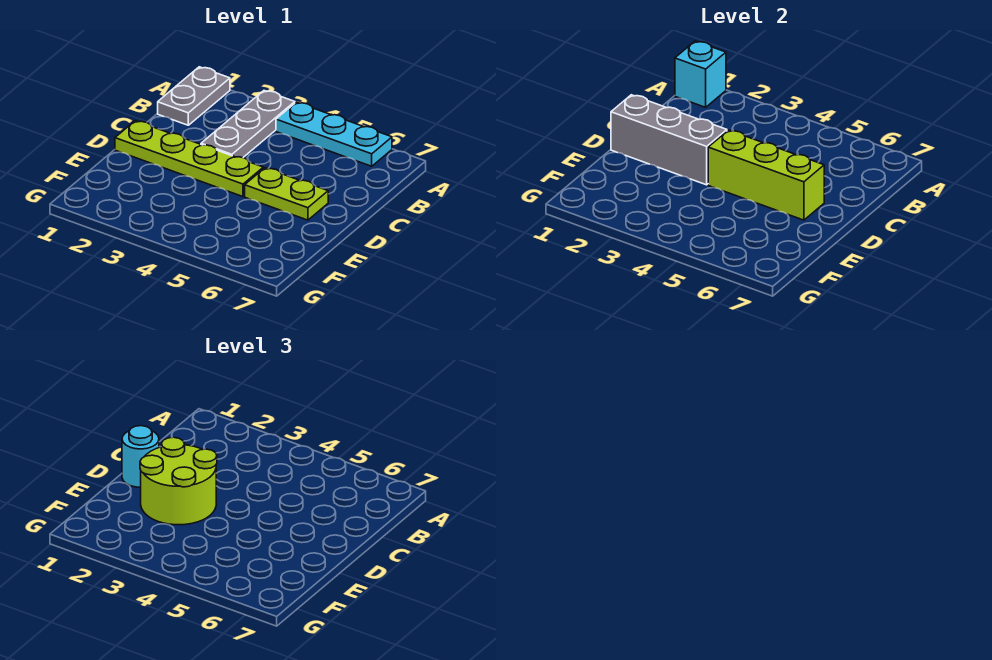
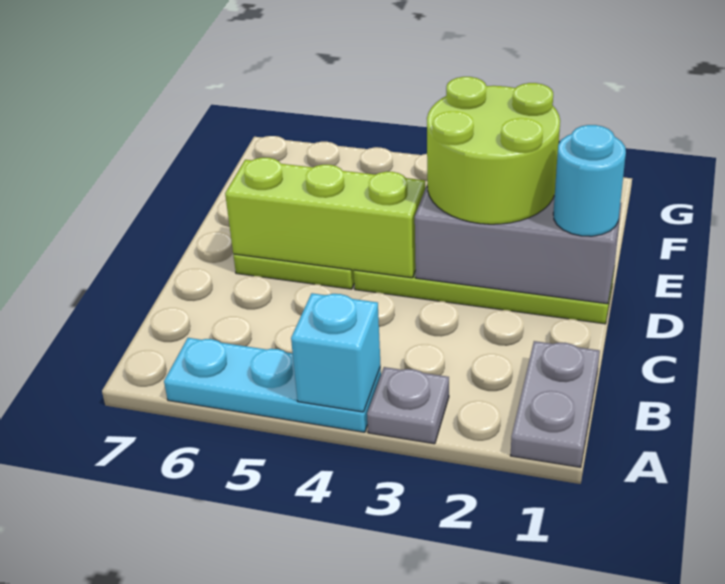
cyan 1x1 brick [675,41,726,107] -> cyan 1x1 brick moved to [291,293,381,412]
grey 1x3 plate [201,91,295,158] -> grey 1x1 plate [367,367,449,444]

